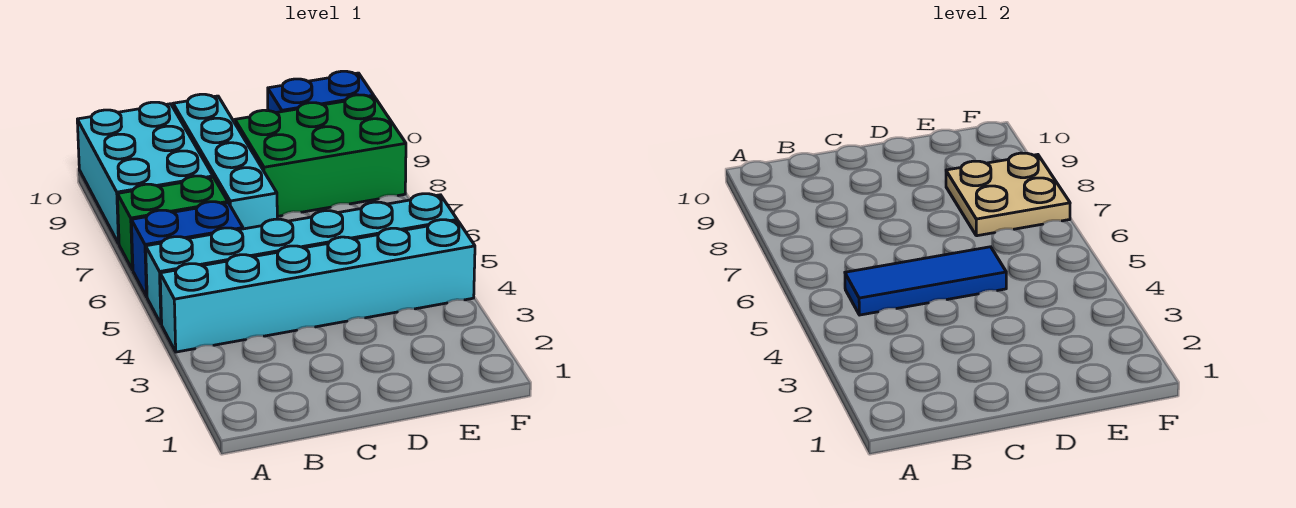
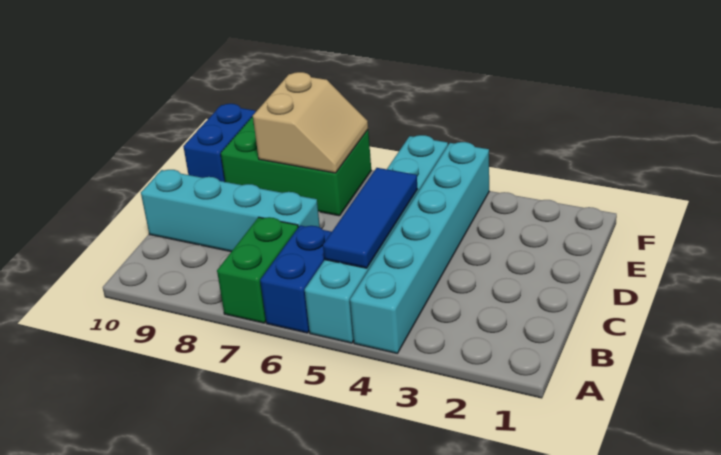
cyan 2x3 brick [77,102,213,243] -> none
green 2x3 brick [235,95,406,216] -> green 2x3 brick turned to [221,116,371,216]
tan 2x2 plate [946,153,1070,236] -> tan 2x2 slope [253,72,368,173]

